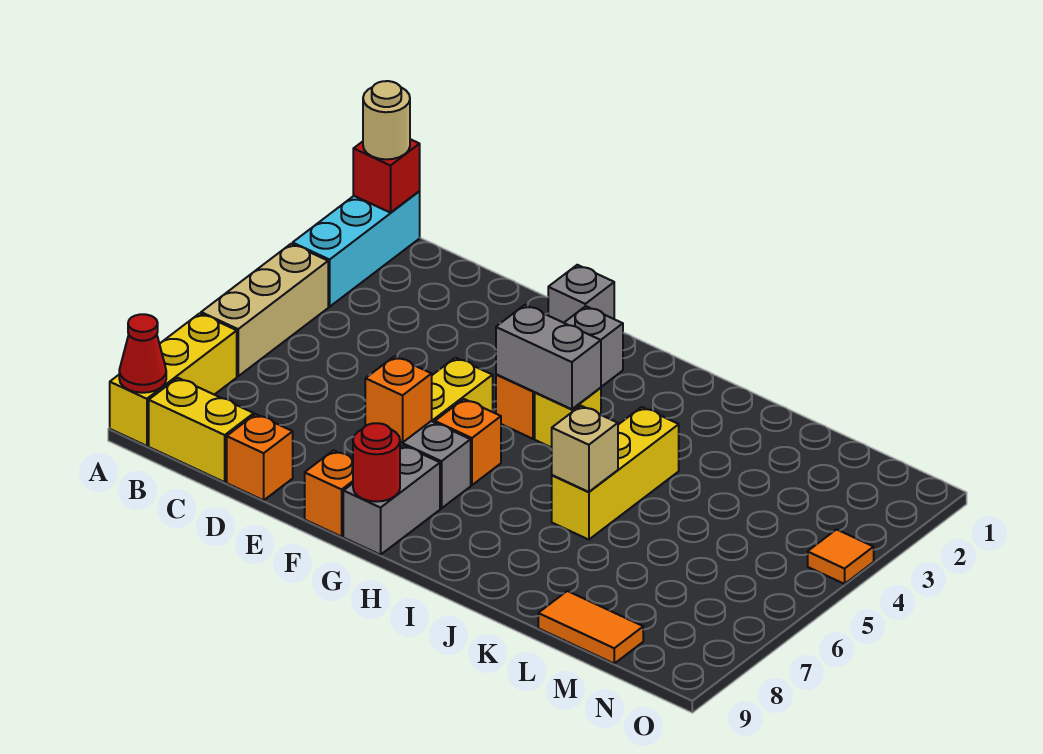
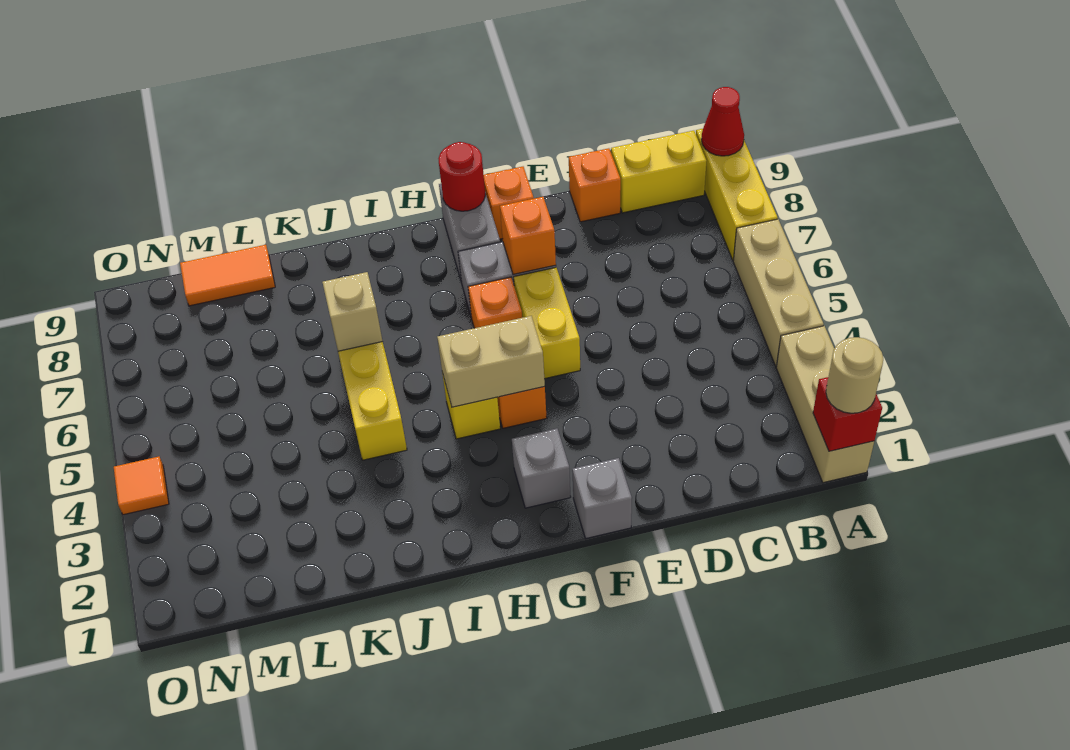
cyan 1x3 brick [293,192,420,307] -> tan 1x3 brick [776,326,874,483]
grey 1x2 brick [496,305,601,409] -> tan 1x2 brick [437,316,545,407]

